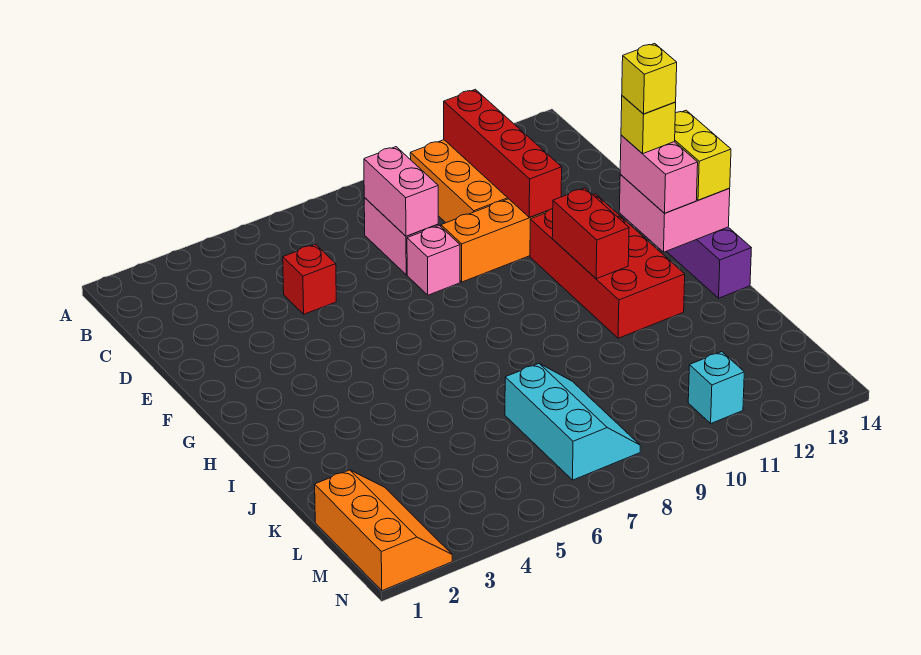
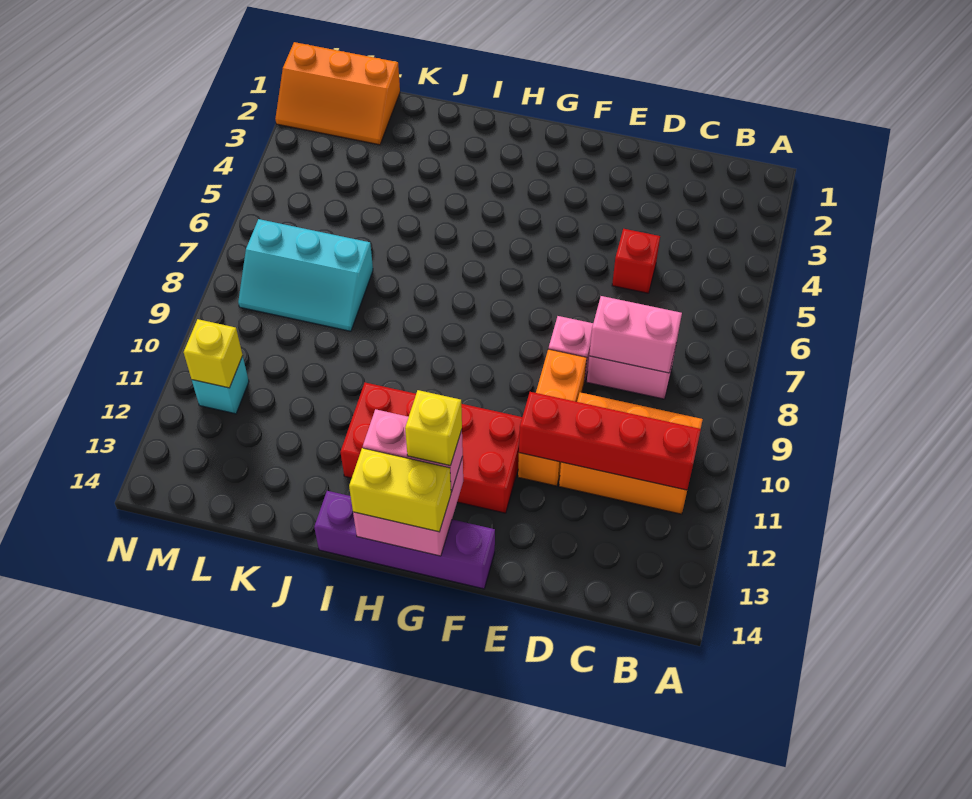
red 1x2 brick [552,188,629,279] -> none
yellow 1x1 brick [622,44,677,114] -> yellow 1x1 brick moved to [184,319,243,388]

